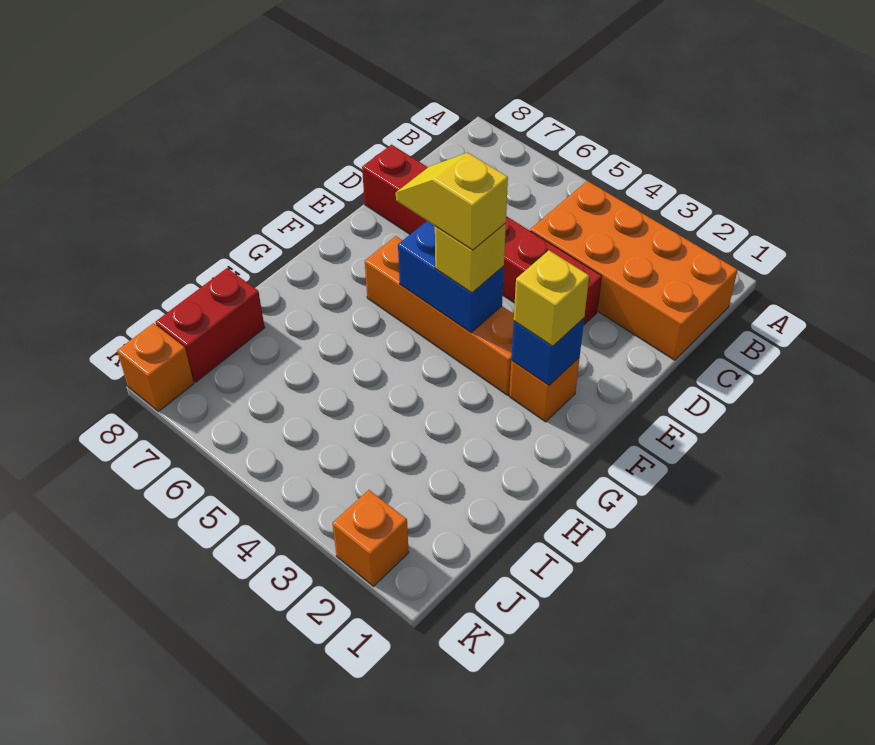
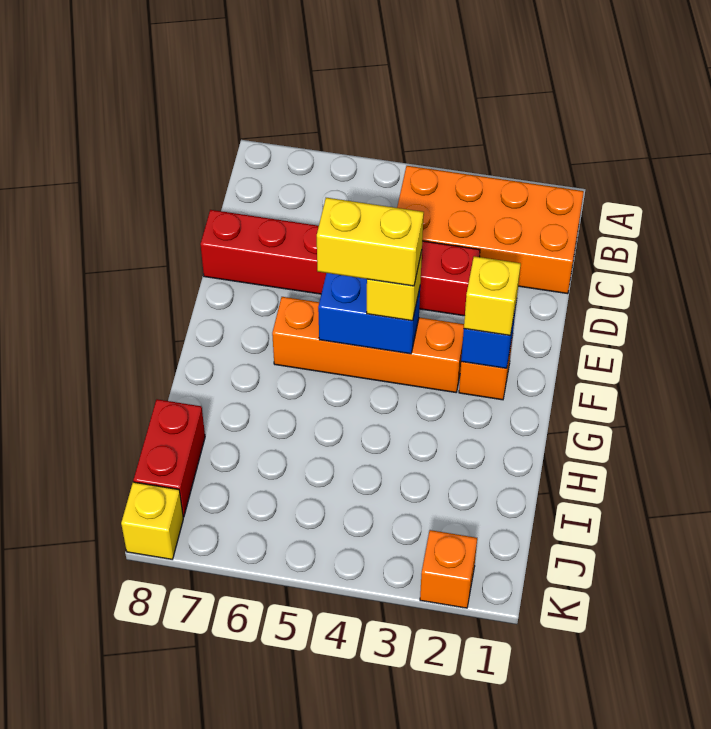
yellow 1x2 slope [396,153,508,250] -> yellow 1x2 brick [317,198,424,286]
orange 1x1 brick [117,323,194,412] -> yellow 1x1 brick [121,482,183,559]

